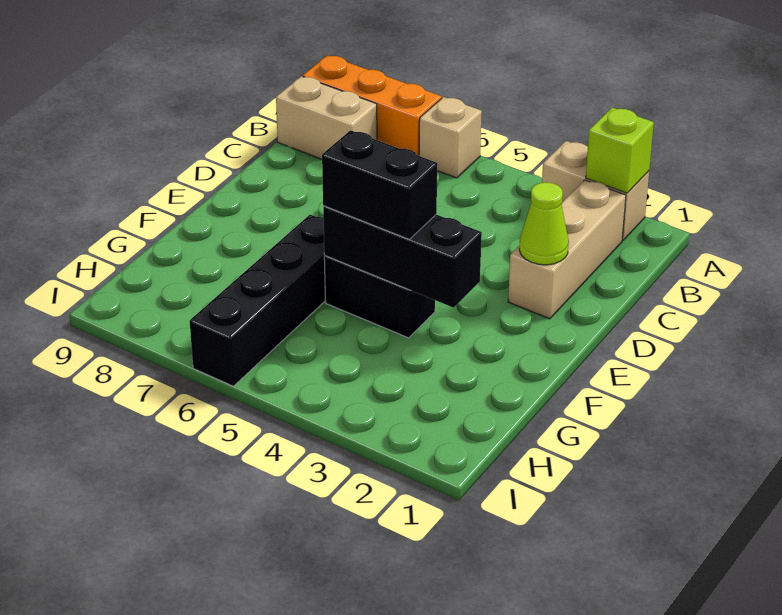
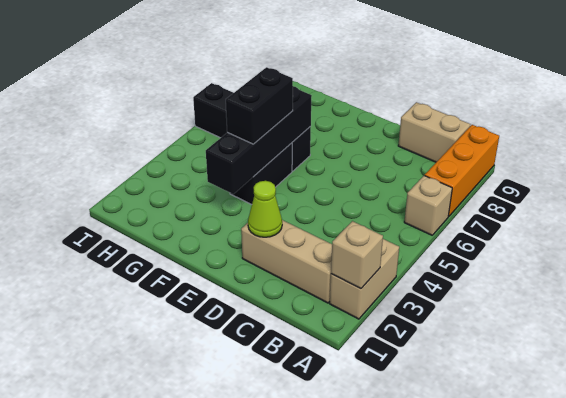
lime 1x1 brick [586,108,654,193] -> tan 1x1 brick [331,221,383,289]
tan 1x2 brick [276,76,377,159] -> tan 1x2 brick turned to [398,102,471,162]
black 1x3 brick [323,206,482,308] -> black 1x4 brick [206,86,312,194]

